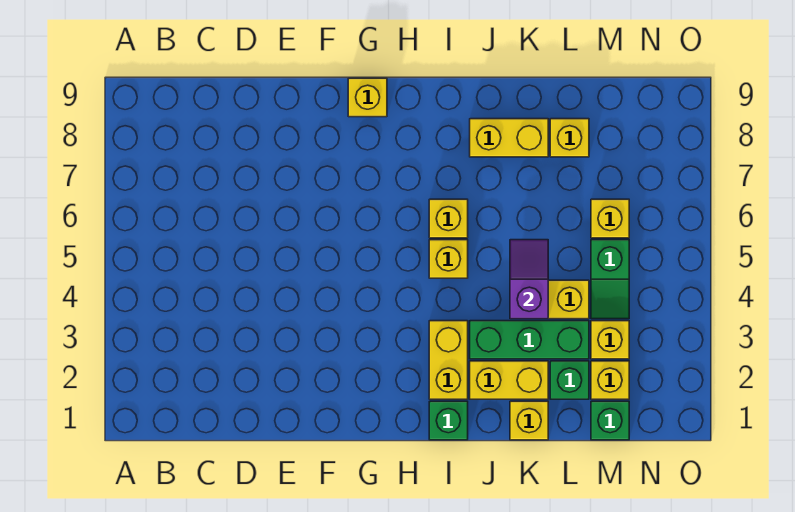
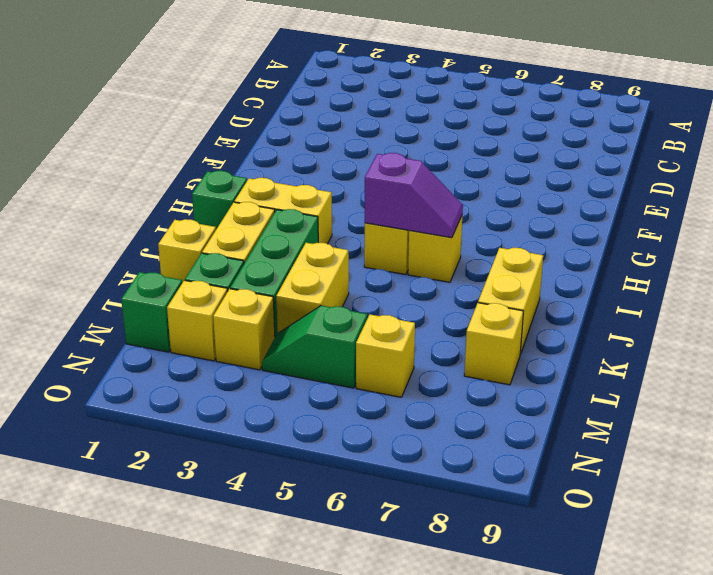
yellow 1x1 brick [348,78,387,117] -> none
purple 1x2 slope [510,240,548,319] -> purple 1x2 slope moved to [365,153,463,238]

